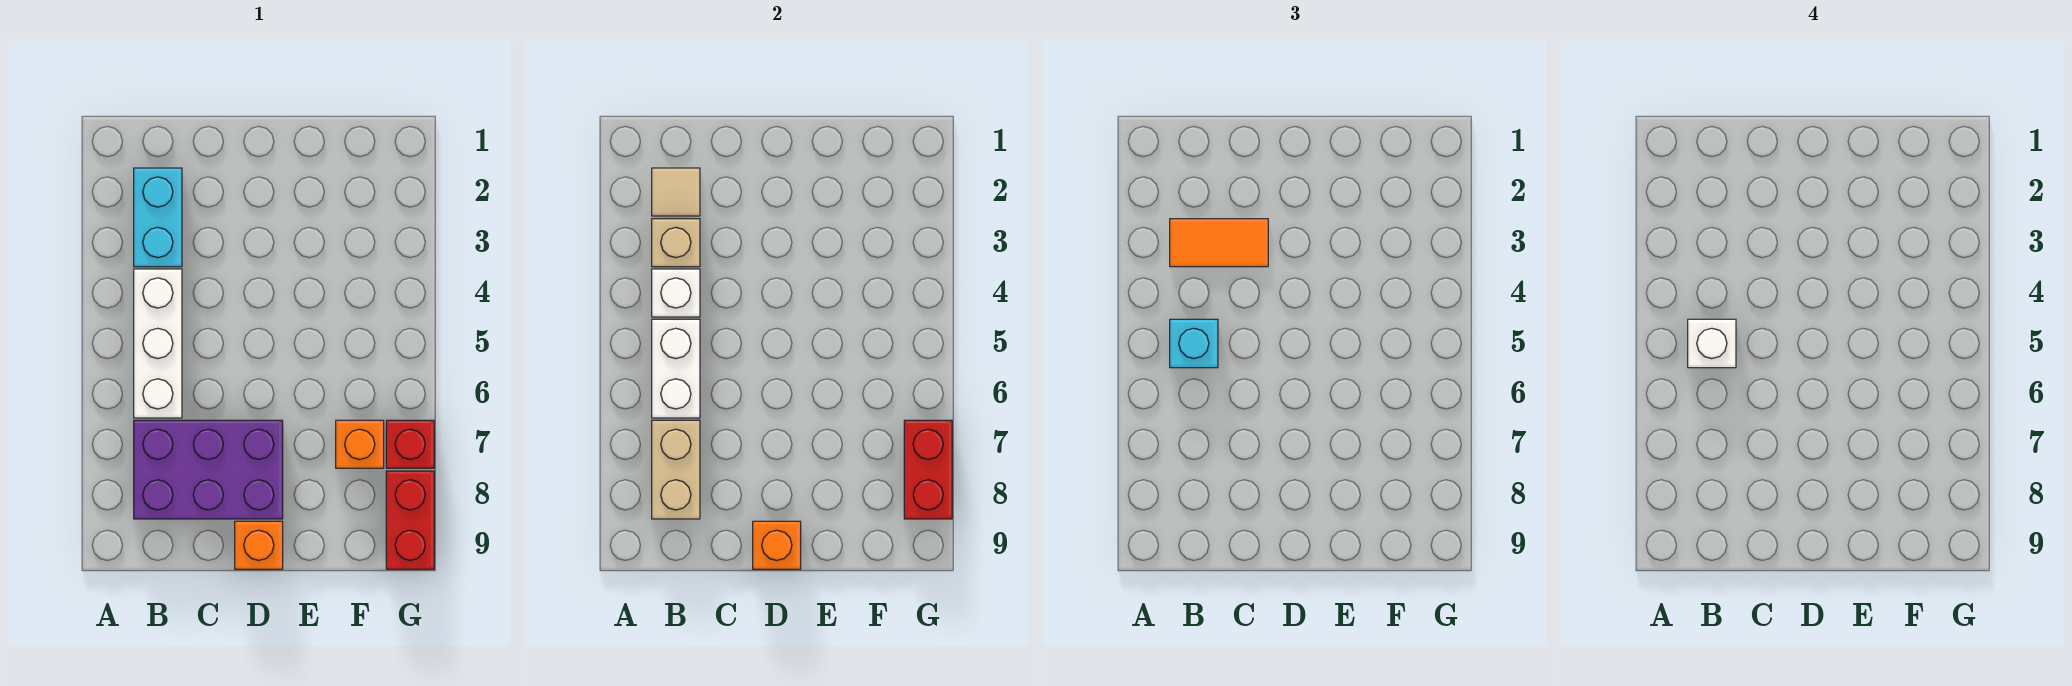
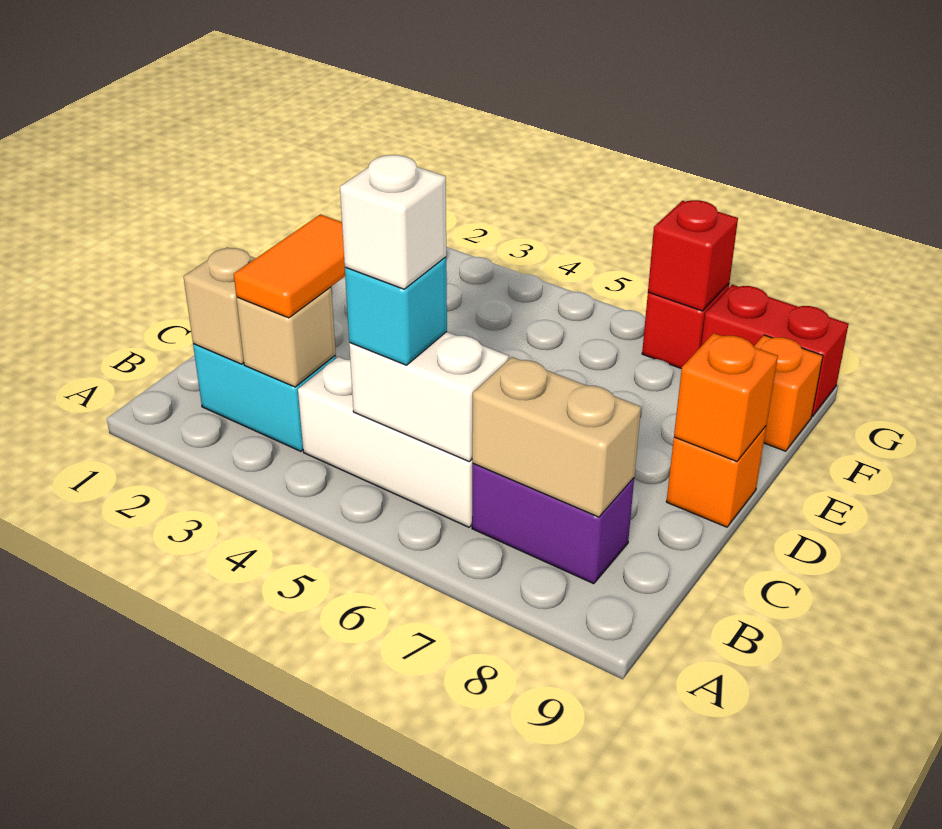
tan 1x1 tile [652,168,700,216] -> tan 1x1 brick [184,247,256,364]
white 1x1 brick [652,269,700,317] -> none
purple 2x3 brick [134,420,283,519] -> purple 1x2 brick [472,464,634,584]
orange 1x1 brick [336,420,384,468] -> orange 1x1 brick moved to [754,335,823,451]
red 1x2 brick [904,420,952,519] -> red 1x1 brick [648,200,738,311]

